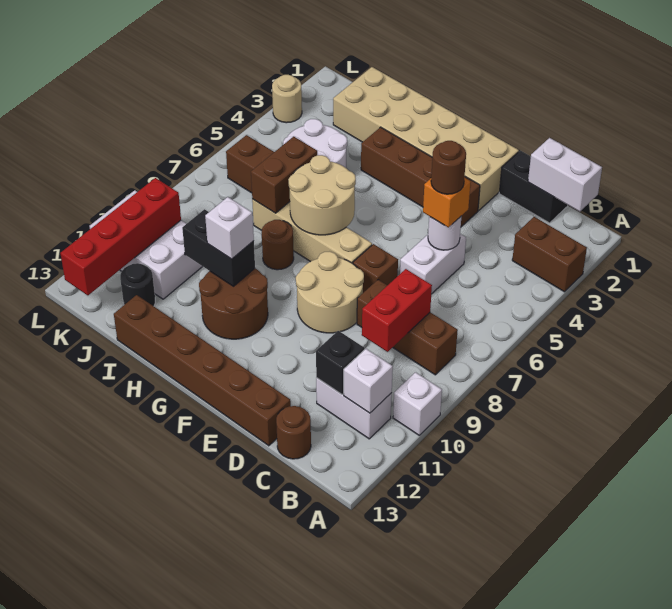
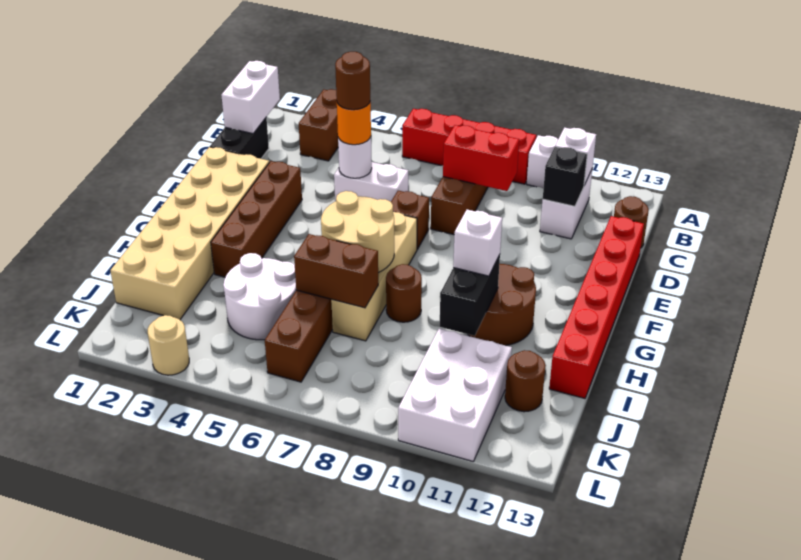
orange 1x1 brick [423,178,471,227] -> orange 1x1 round brick [337,102,371,145]
brown 1x6 brick [114,295,291,446] -> red 1x6 brick [549,216,644,398]
tan 2x2 round brick [296,251,364,333] -> none
black 1x1 round brick [120,263,155,306] -> brown 1x1 round brick [505,350,546,412]
red 1x4 brick [60,178,181,295] -> red 1x4 brick moved to [402,109,536,184]

